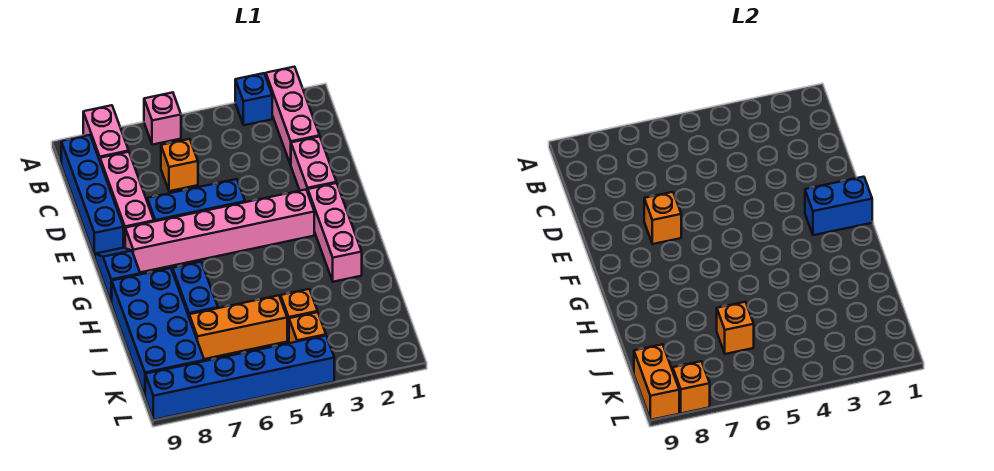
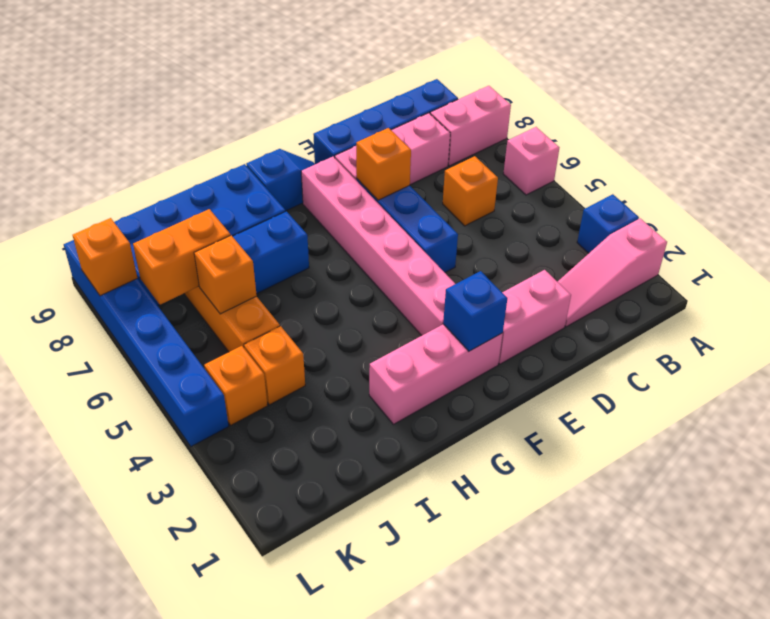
pink 1x3 brick [266,67,320,165] -> pink 1x3 slope [558,218,667,327]
blue 1x2 brick [805,177,872,235] -> blue 1x1 brick [443,271,507,351]
orange 1x2 brick [634,344,679,420] -> orange 1x2 brick moved to [133,209,230,305]

